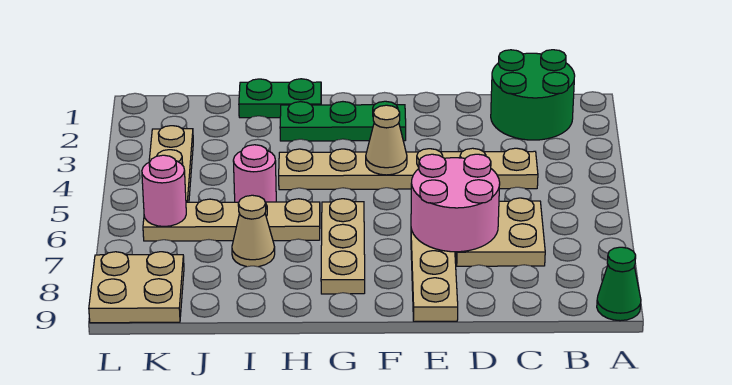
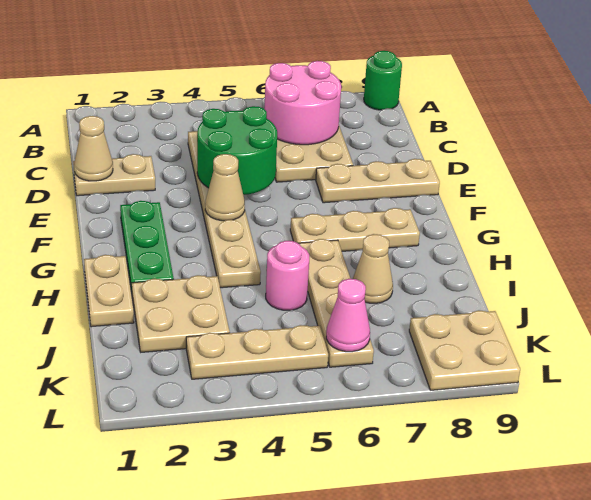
green 1x1 cone [597,247,641,321] -> green 1x1 round brick [364,51,402,110]
green 2x2 round brick [491,50,575,140] -> green 2x2 round brick moved to [197,106,277,195]
none -> tan 1x2 plate [73,154,155,196]
none -> tan 1x1 cone [74,116,113,181]
pink 2x2 round brick [411,154,500,252] -> pink 2x2 round brick moved to [264,61,341,145]
green 1x2 plate [239,79,321,118] -> tan 1x2 plate [84,255,134,327]
none -> tan 2x2 plate [132,275,230,352]
pink 1x1 round brick [142,155,186,226] -> pink 1x1 cone [326,279,370,352]

